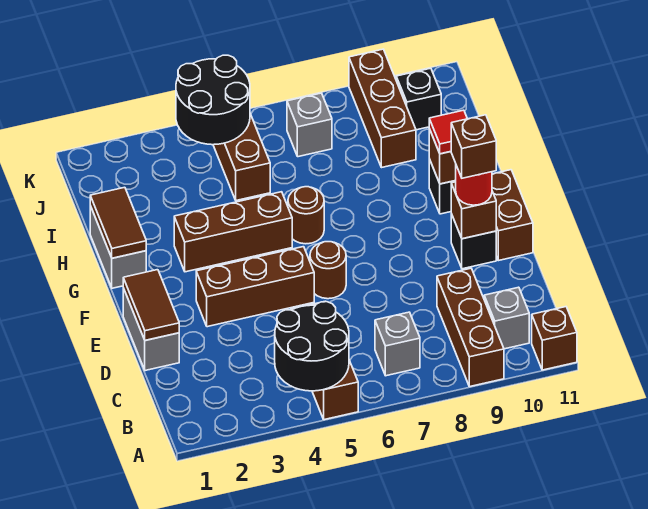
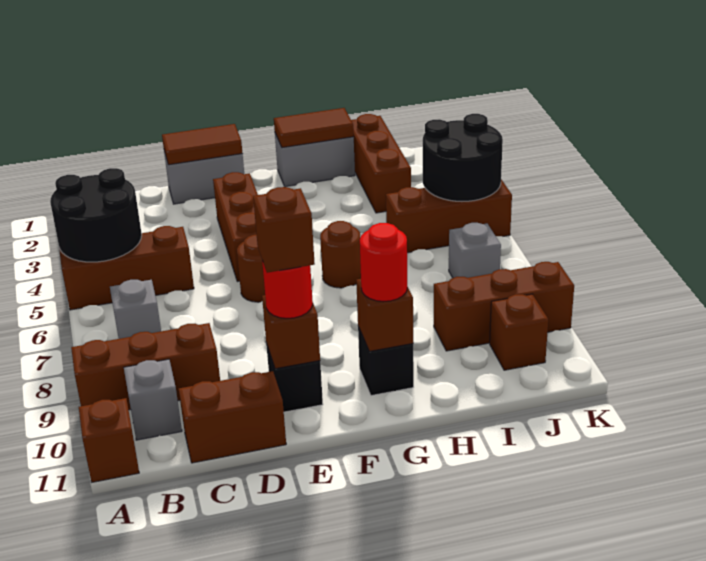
brown 1x2 brick [492,170,533,261] -> brown 1x2 brick moved to [179,371,286,463]
brown 1x3 brick [174,192,292,272] -> brown 1x3 brick moved to [351,114,411,213]
red 1x1 tile [429,110,467,154] -> red 1x1 round brick [360,223,407,302]
black 1x1 brick [396,68,441,130] -> brown 1x1 brick [490,294,548,370]

